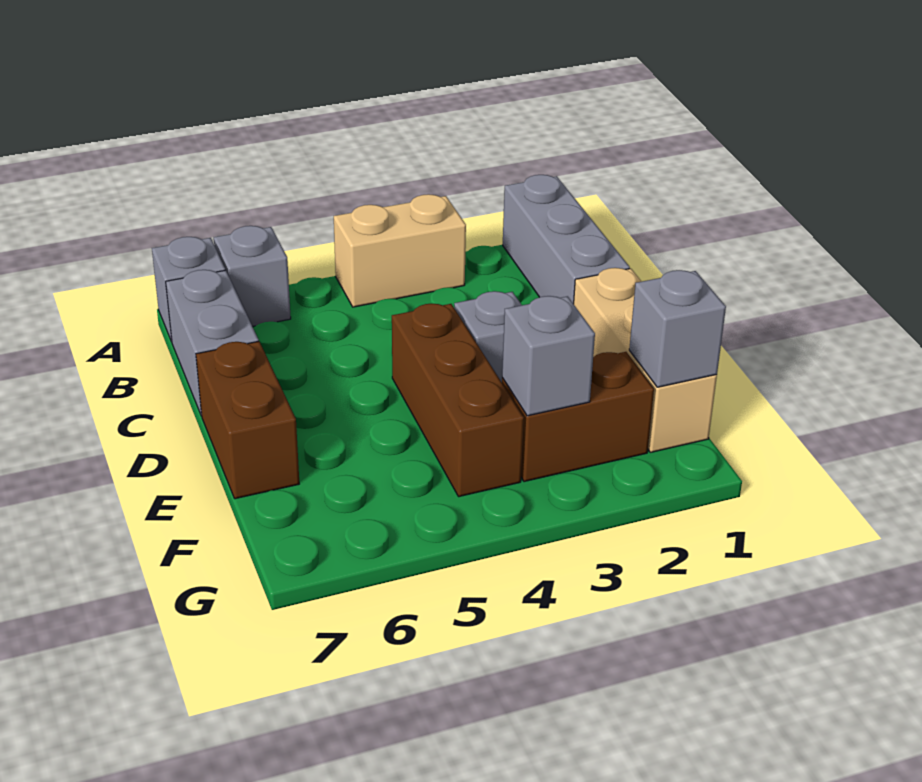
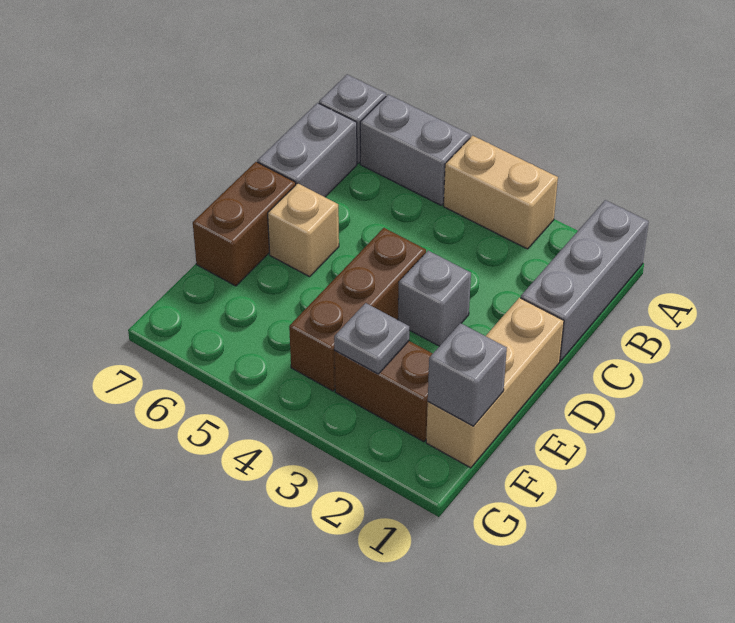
grey 1x1 brick [214,226,291,327] -> grey 1x2 brick [360,95,470,205]
none -> tan 1x1 brick [268,183,339,277]
grey 1x1 brick [502,296,595,416] -> grey 1x1 plate [334,303,409,374]

